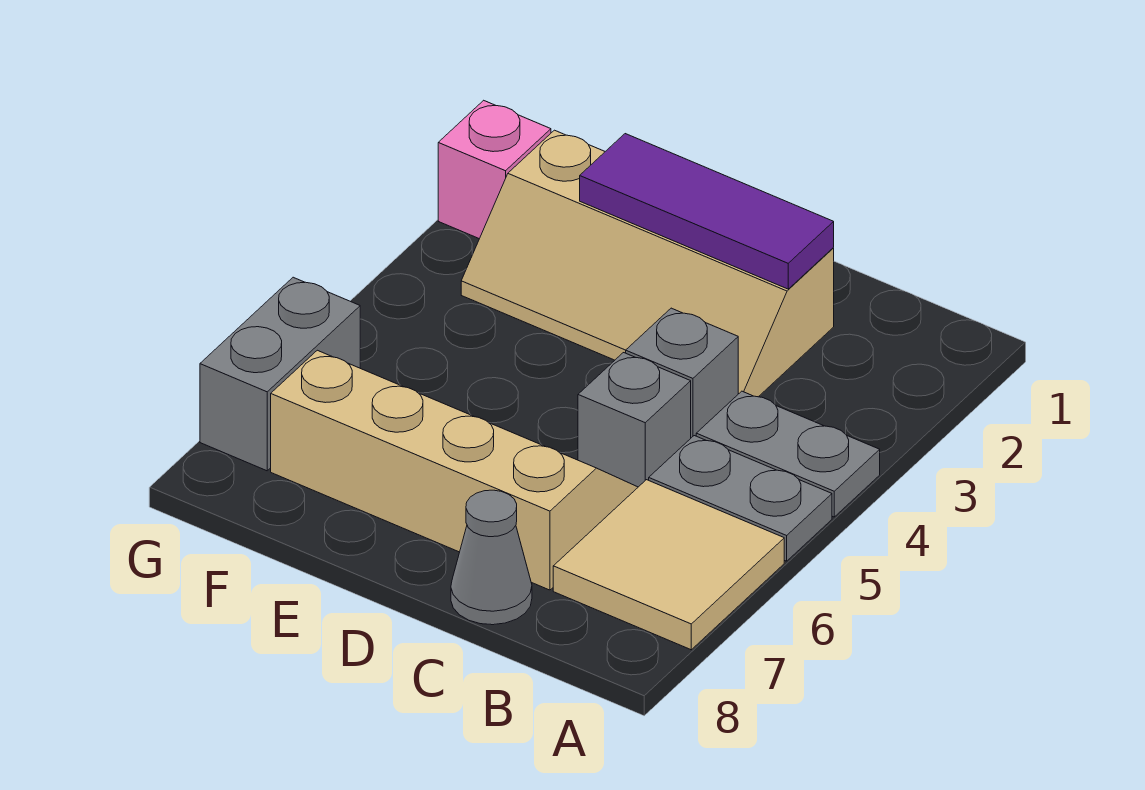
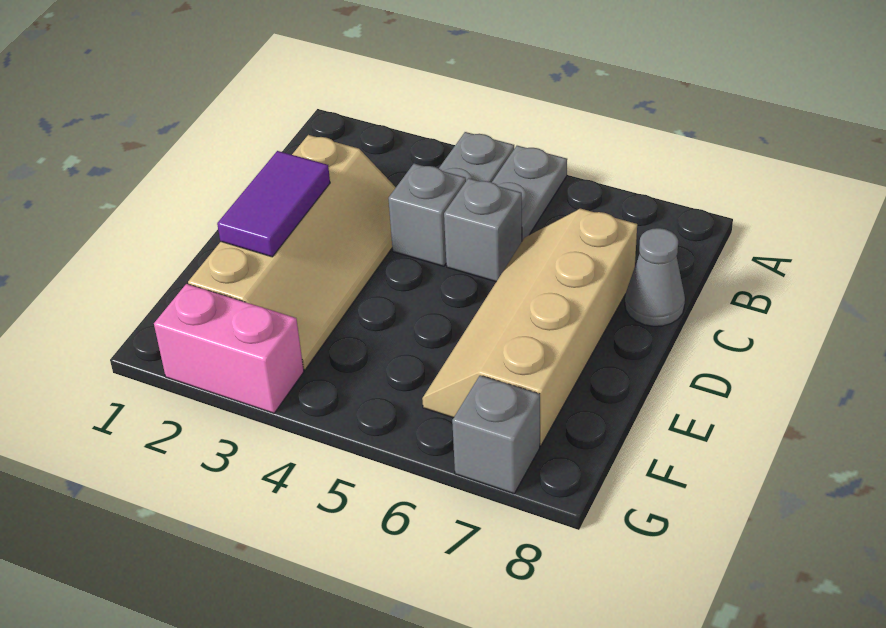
tan 2x2 tile [553,480,784,650] -> none
purple 1x3 tile [580,134,834,289] -> purple 1x2 tile [217,151,330,257]
pink 1x1 brick [438,100,551,239] -> pink 1x2 brick [154,284,304,413]
grey 1x2 brick [200,277,360,471] -> grey 1x1 brick [452,375,540,494]

